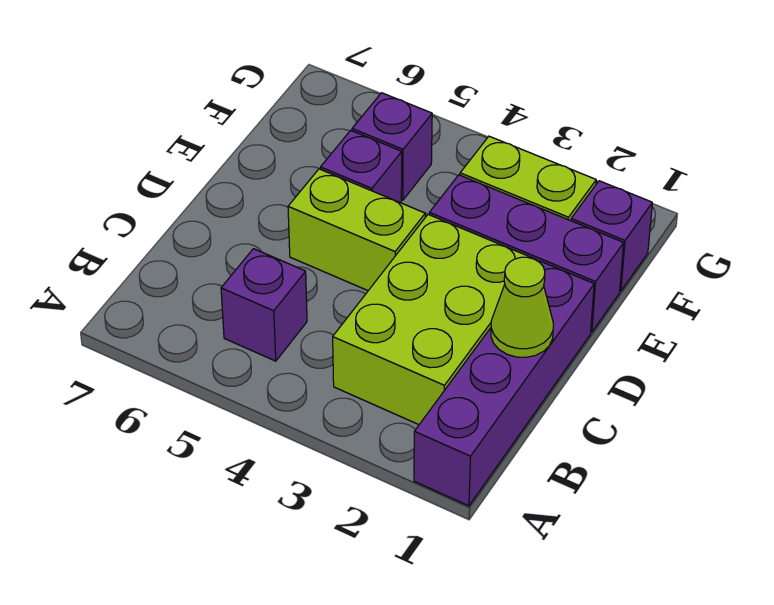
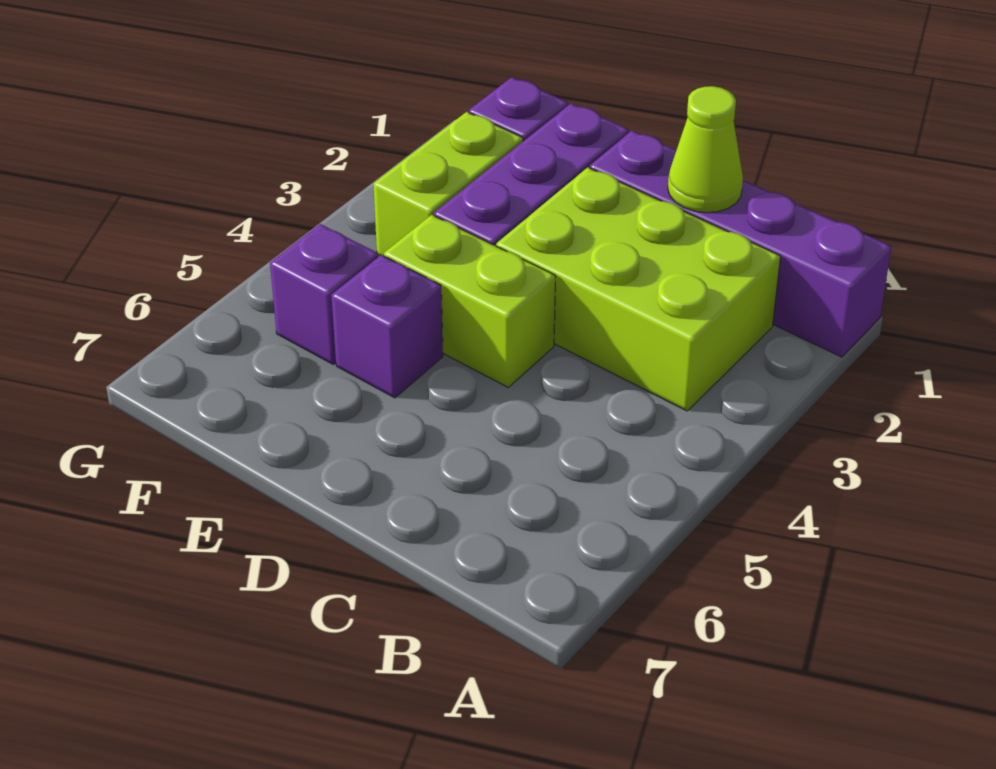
purple 1x1 brick [221,249,307,361] -> none
lime 1x2 brick [288,169,425,291] -> lime 1x2 brick turned to [384,215,556,387]

